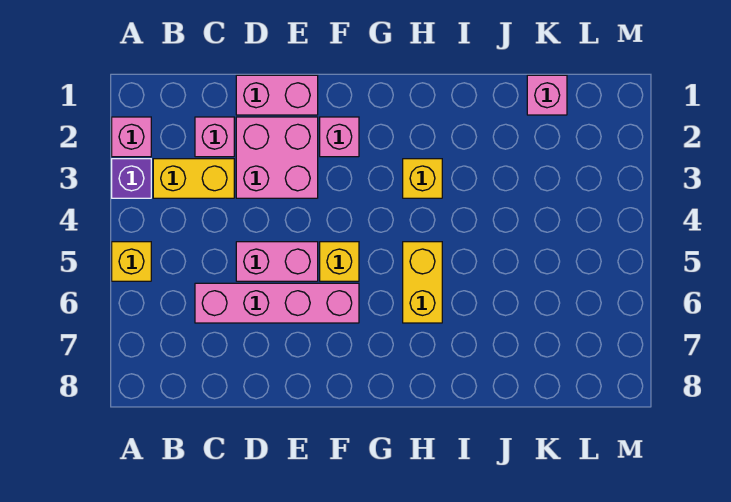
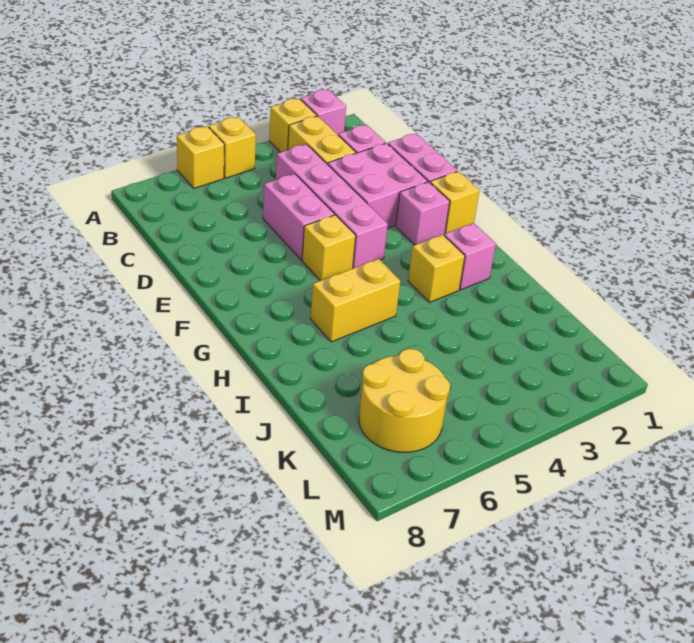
purple 1x1 brick [112,159,151,198] -> yellow 1x1 brick [269,98,317,152]
none -> yellow 1x1 brick [177,126,224,188]
pink 1x4 brick [195,283,359,323] -> pink 1x4 brick moved to [276,144,388,268]
none -> yellow 1x1 brick [430,171,480,234]
pink 1x1 brick [527,75,567,115] -> pink 1x1 brick moved to [444,223,496,290]
none -> yellow 2x2 round brick [359,349,450,452]

